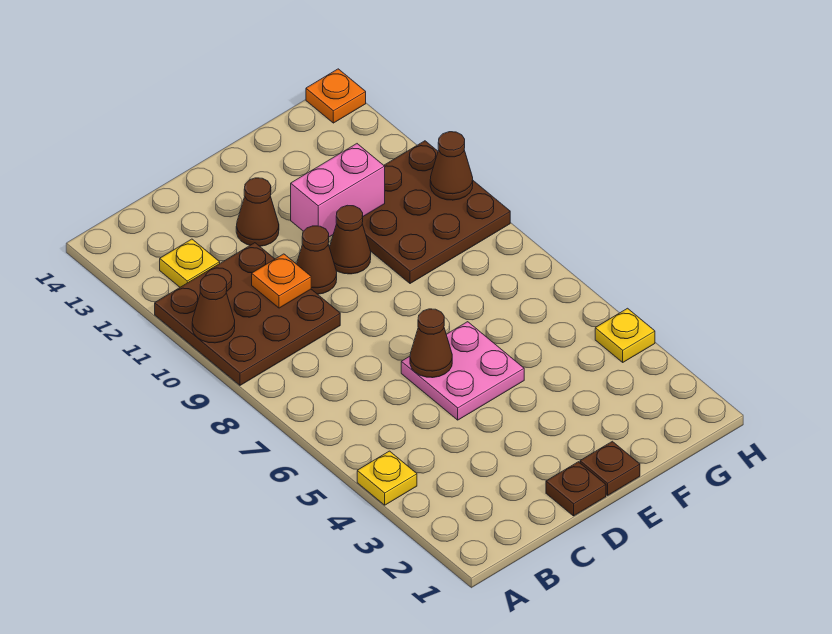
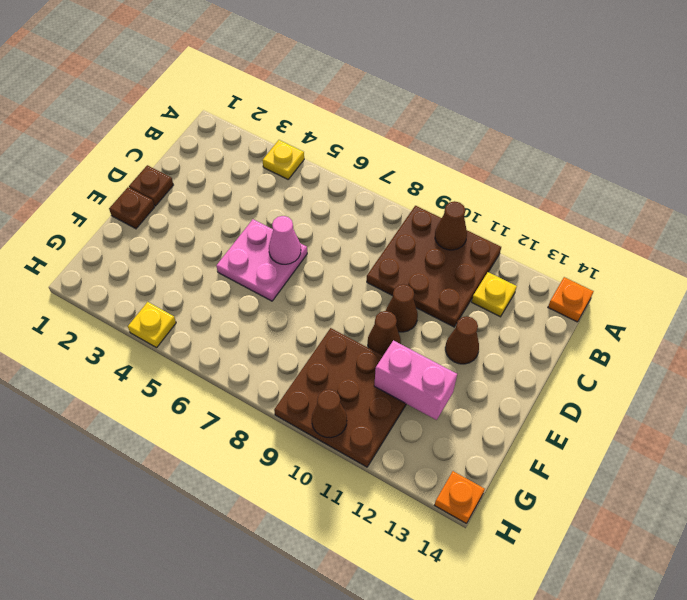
orange 1x1 plate [252,254,311,308] -> orange 1x1 plate moved to [548,277,594,322]
brown 1x1 cone [410,309,452,378] -> pink 1x1 cone [269,216,301,264]
pink 1x2 brick [291,144,385,237] -> pink 1x2 brick turned to [374,340,457,420]

